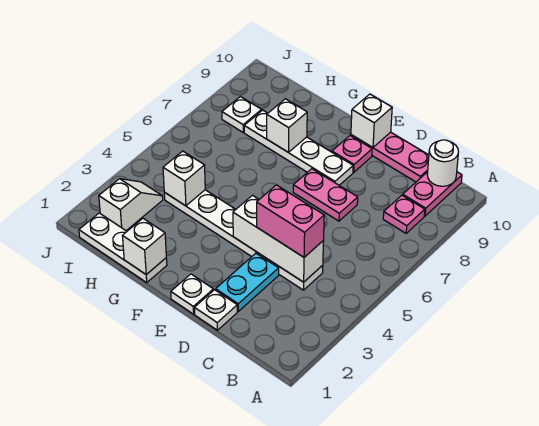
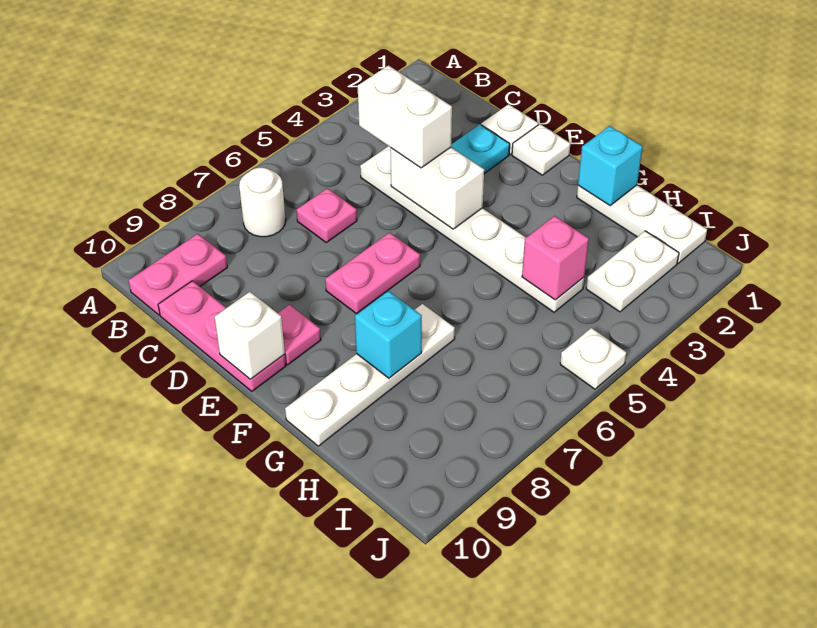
pink 1x1 plate [383,195,425,233] -> pink 1x1 plate moved to [297,188,357,242]
white 1x1 round brick [427,140,458,186] -> white 1x1 round brick moved to [239,168,286,237]
white 1x3 brick [233,195,324,282] -> white 1x2 brick [390,147,484,229]
pink 1x2 brick [257,185,324,257] -> white 1x2 brick [358,65,452,168]
pink 1x2 plate [293,169,358,221] -> pink 1x2 plate turned to [325,233,420,314]
white 1x4 plate [244,110,353,185] -> white 1x4 plate turned to [285,304,455,446]
white 1x1 brick [123,219,166,274] -> cyan 1x1 brick [578,126,643,206]
white 1x1 brick [267,99,307,152] -> cyan 1x1 brick [355,291,422,378]
white 1x1 brick [163,151,205,206] -> pink 1x1 brick [522,216,589,300]
white 1x2 slope [99,179,163,231] -> white 1x2 plate [586,231,679,312]
white 1x1 plate [222,97,262,132] -> white 1x1 plate moved to [560,328,626,389]

